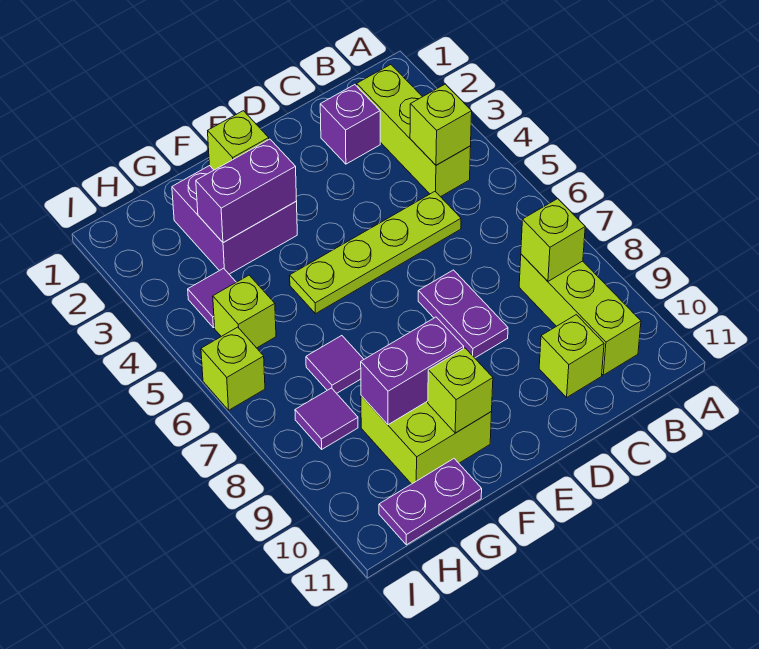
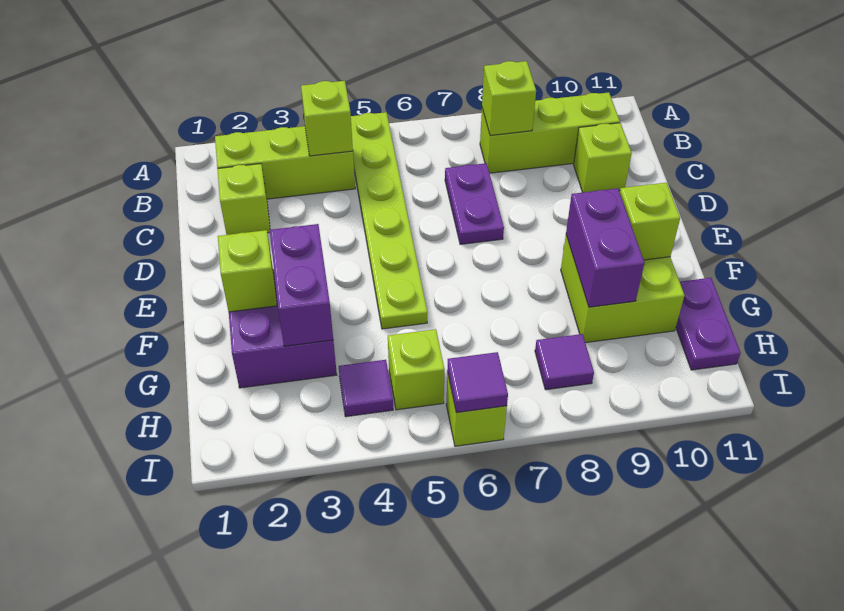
purple 1x1 brick [320,85,380,164] -> lime 1x1 brick [217,164,270,235]
lime 1x4 plate [290,192,461,314] -> lime 1x6 plate [351,112,427,329]
purple 1x2 plate [418,270,508,358] -> purple 1x2 plate turned to [445,163,504,244]
purple 1x1 tile [306,336,364,393] -> purple 1x1 tile moved to [447,352,508,413]

